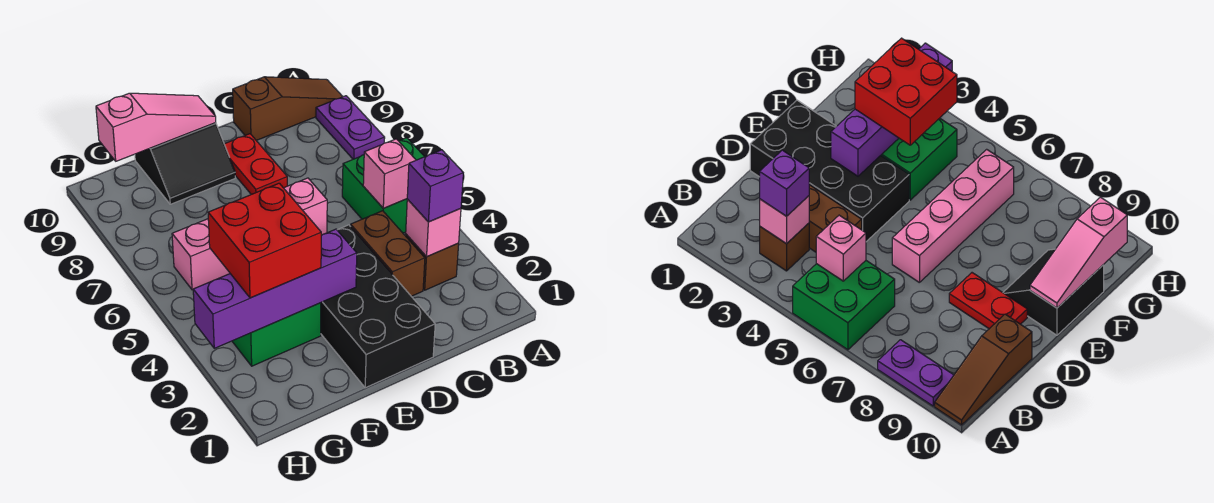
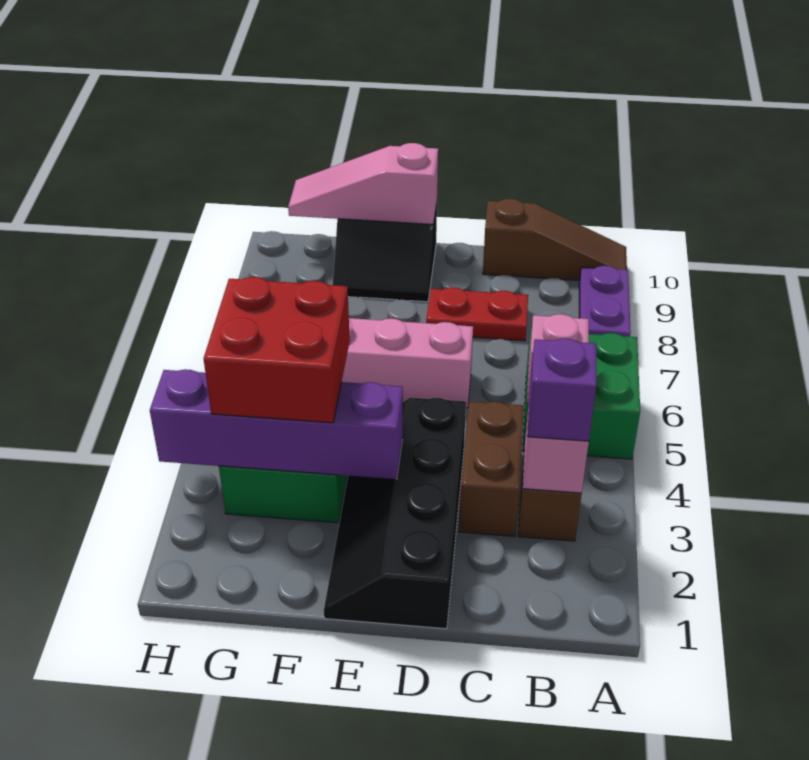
black 2x4 brick [321,225,435,388] -> black 2x4 slope [324,397,466,629]
red 1x2 plate [224,134,287,194] -> red 1x2 plate turned to [426,287,528,341]
pink 1x3 slope [96,93,216,161] -> pink 1x3 slope turned to [288,143,438,224]

